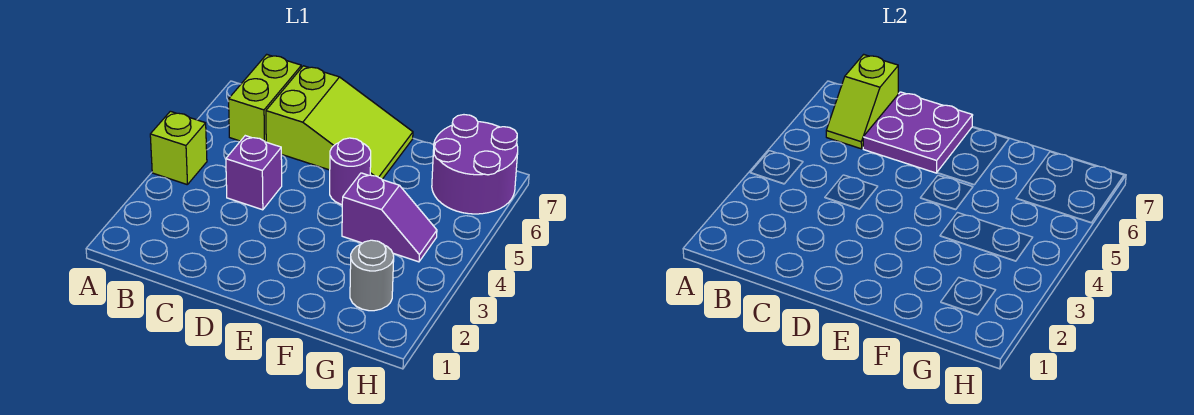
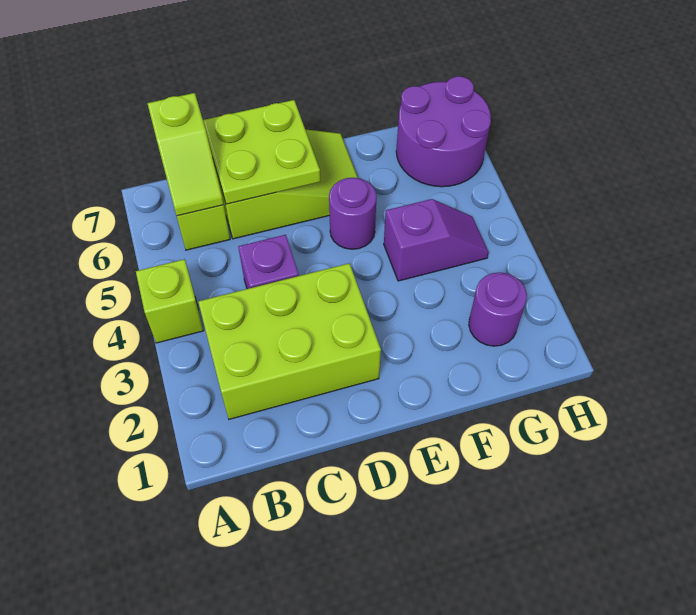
none -> lime 2x3 brick [198,263,381,419]
purple 2x2 plate [863,92,973,173] -> lime 2x2 plate [203,100,320,204]
grey 1x1 round brick [350,240,394,311] -> purple 1x1 round brick [469,272,527,346]

